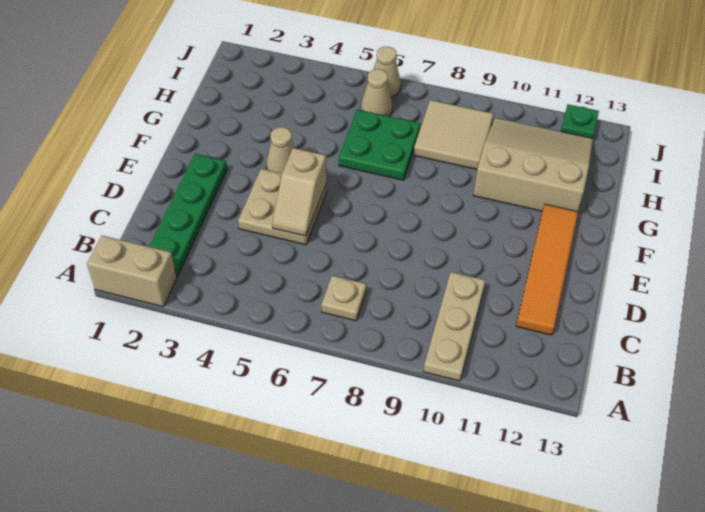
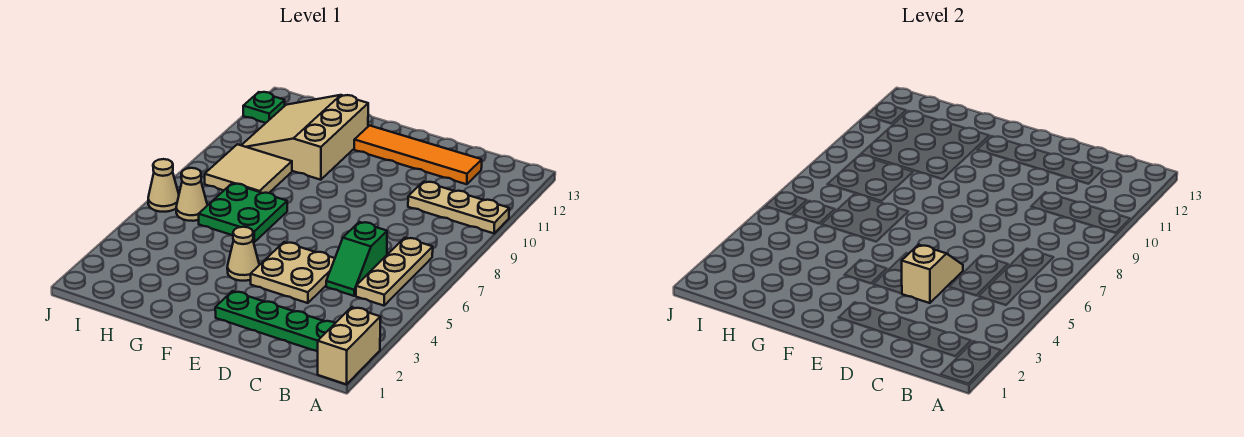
tan 1x1 plate [321,276,366,321] -> tan 1x3 plate [356,238,433,306]
none -> green 1x2 slope [326,222,387,296]
tan 1x2 slope [272,148,326,236] -> tan 1x2 slope turned to [902,245,963,303]

